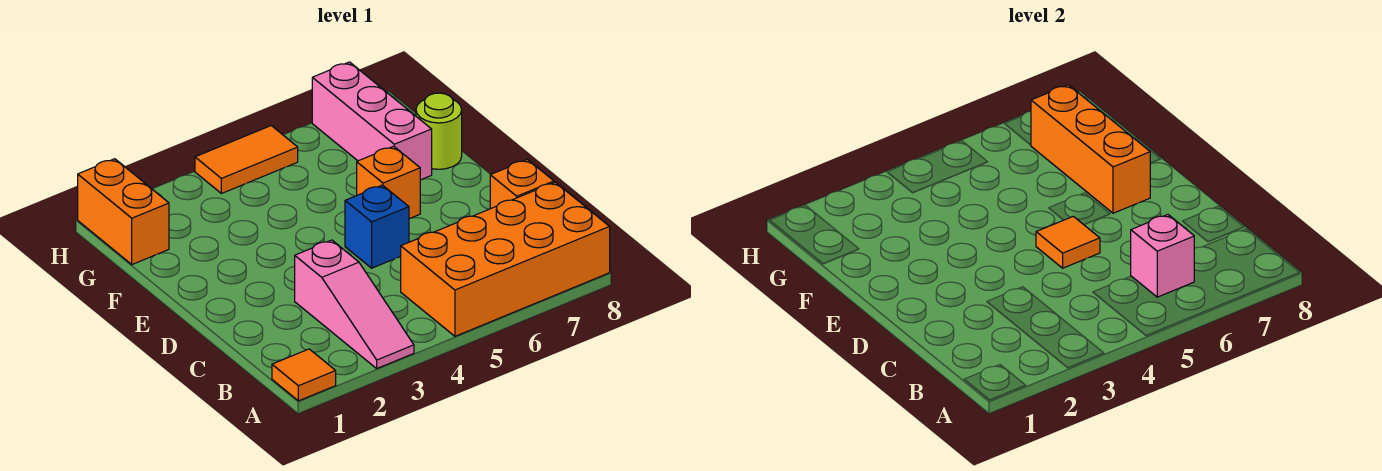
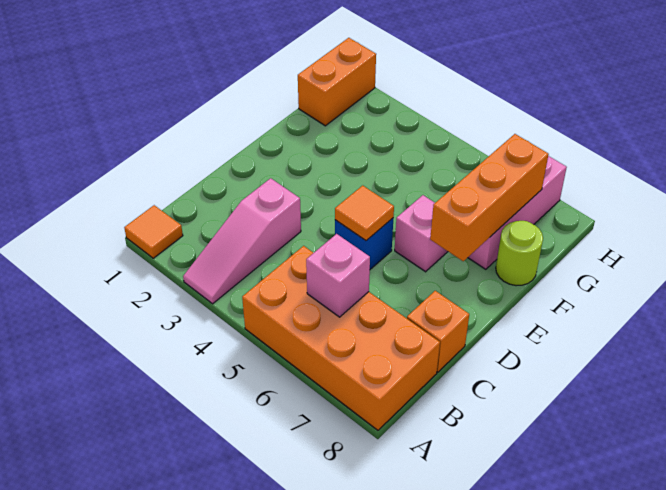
orange 1x1 brick [357,146,420,219] -> pink 1x1 brick [395,195,448,272]
orange 1x2 tile [195,126,298,194] -> none

